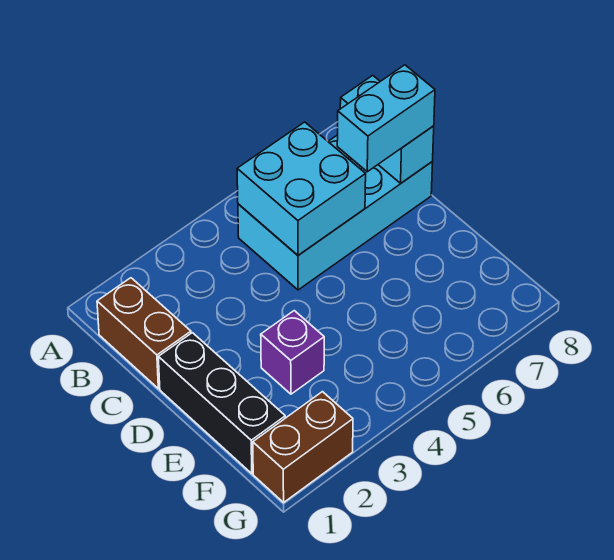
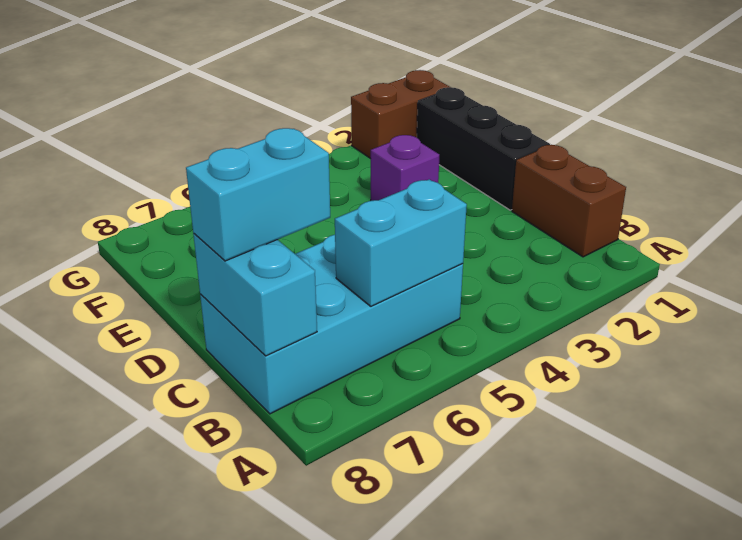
cyan 2x2 brick [237,122,366,255] -> cyan 1x2 brick [335,179,467,306]

